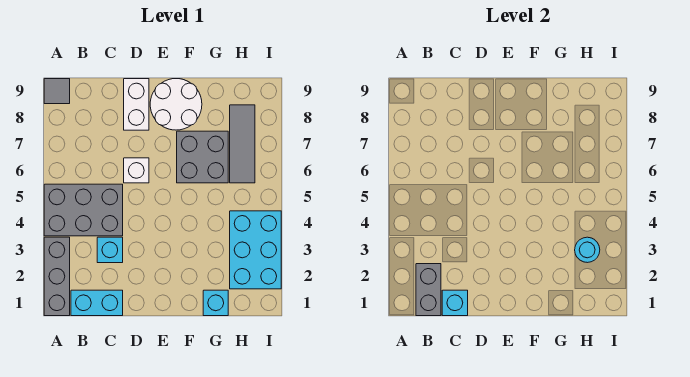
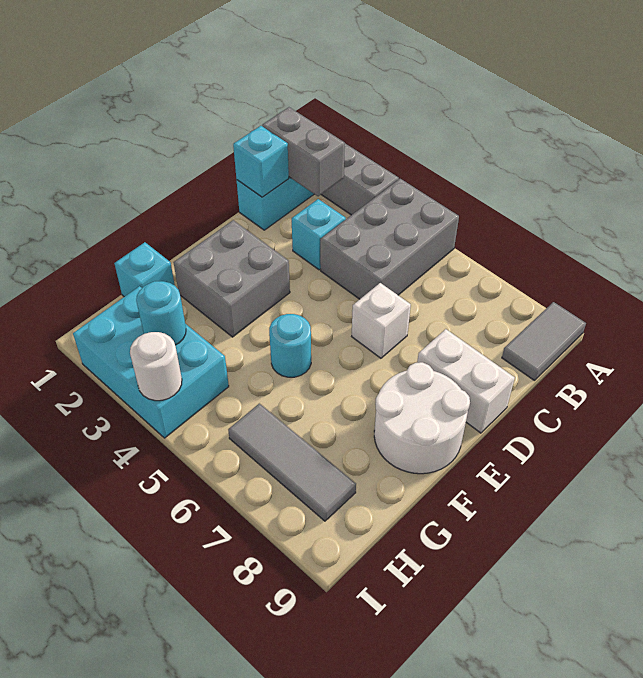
grey 1x1 tile [44,79,70,104] -> grey 1x2 tile [502,302,586,380]
none -> cyan 1x1 round brick [269,314,311,377]
grey 2x2 brick [177,131,228,183] -> grey 2x2 brick moved to [174,220,290,337]
none -> white 1x1 round brick [130,332,182,401]

